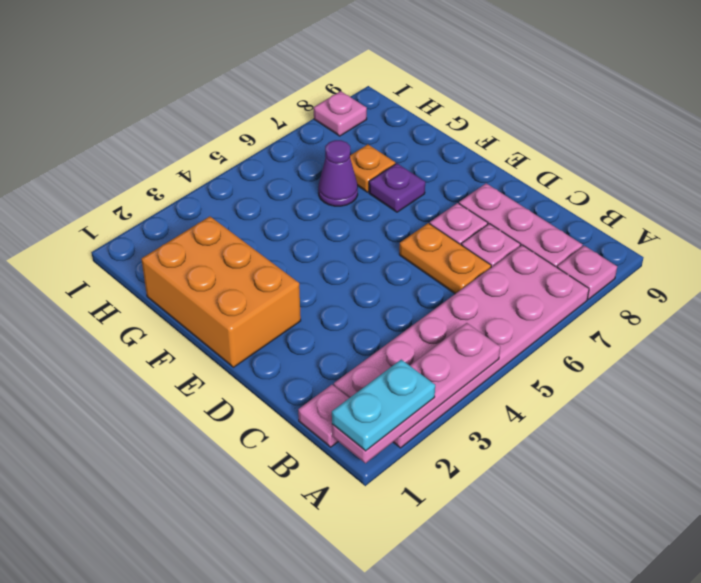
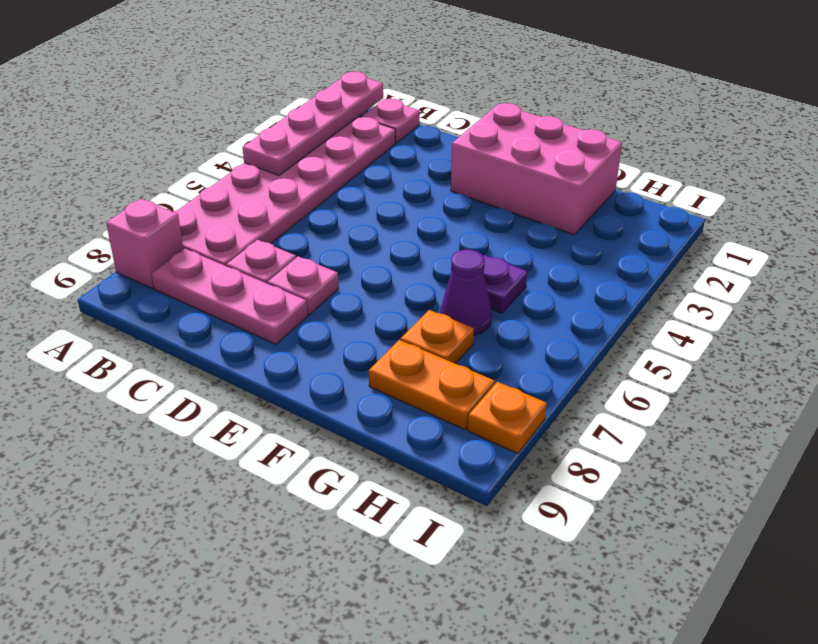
cyan 1x2 plate [332,360,435,451] -> none
pink 1x1 plate [557,246,617,299] -> pink 1x1 brick [106,199,183,289]
orange 1x2 plate [399,223,491,294] -> orange 1x2 plate moved to [369,340,495,430]
orange 2x3 brick [141,216,301,367] -> pink 2x3 brick [451,103,622,235]
purple 1x1 plate [369,163,425,212] -> purple 1x1 plate moved to [483,255,527,313]
pink 1x1 plate [314,91,367,136] -> orange 1x1 plate [468,382,547,454]

